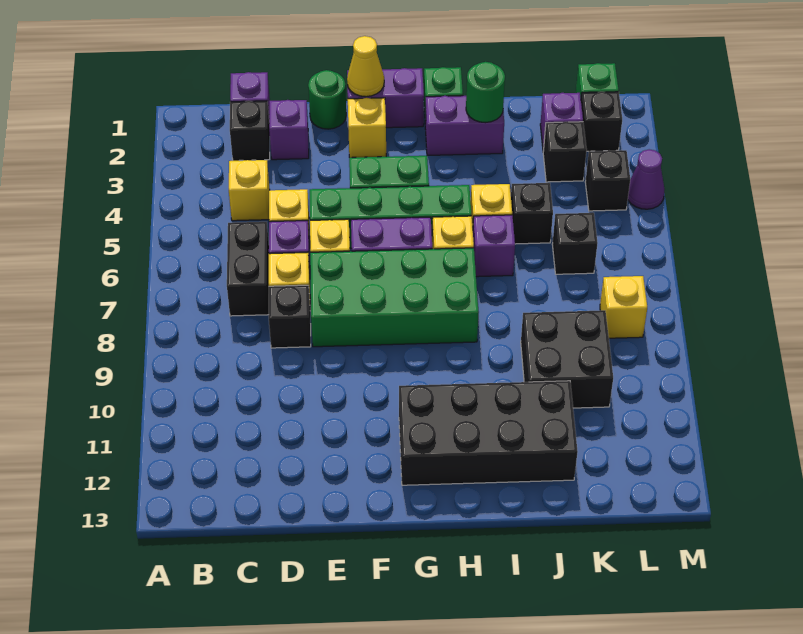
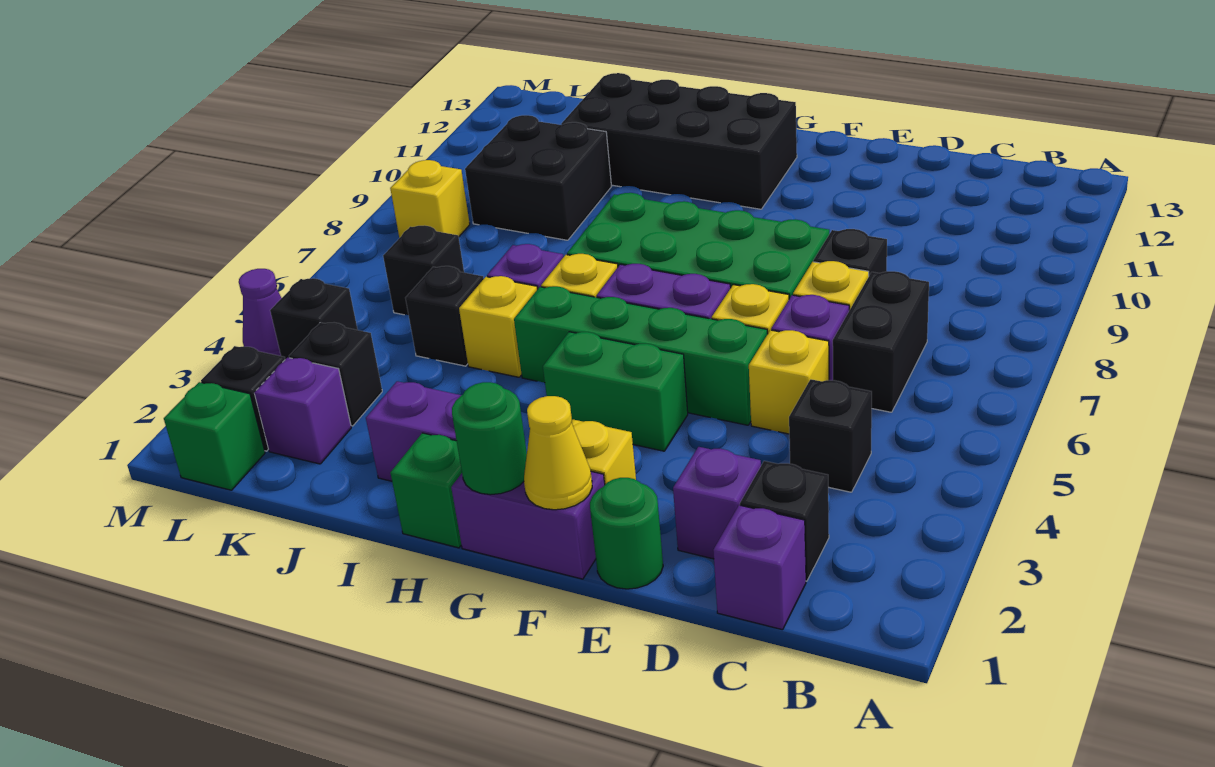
yellow 1x1 brick [229,160,270,221] -> black 1x1 brick [789,379,872,492]
green 1x1 round brick [466,62,505,123] -> green 1x1 round brick moved to [452,382,527,495]

